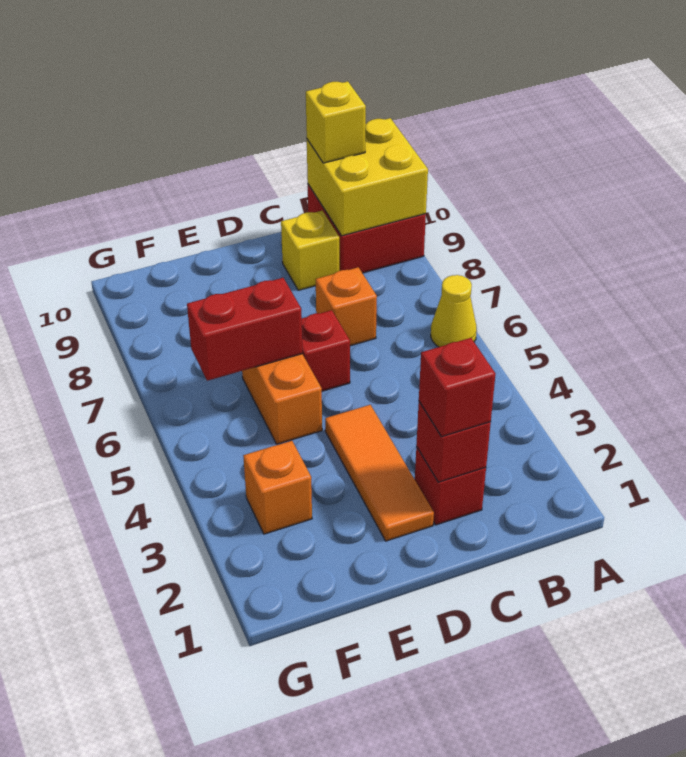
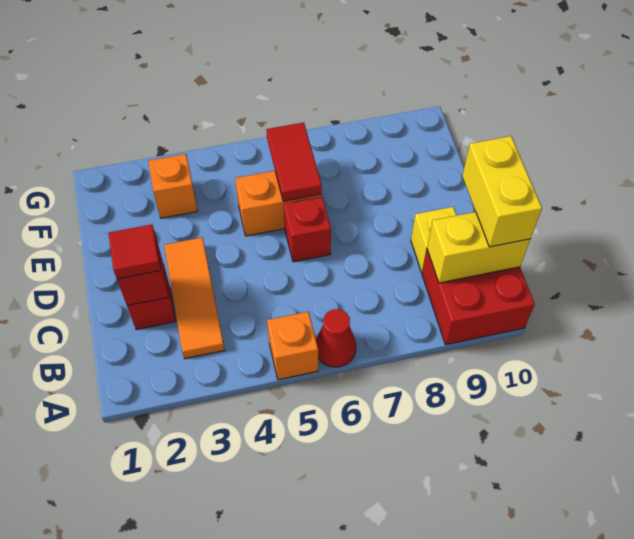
yellow 1x1 cone [431,275,477,347] -> red 1x1 cone [316,309,356,367]
yellow 2x2 brick [307,118,428,236] -> yellow 1x2 brick [427,212,530,283]
yellow 1x1 brick [306,81,366,163] -> yellow 1x2 brick [462,136,542,247]
red 1x1 brick [419,338,495,437] -> red 1x1 tile [108,224,161,279]
orange 1x1 brick [316,267,377,346] -> orange 1x1 brick moved to [267,312,318,380]
orange 1x3 tile [325,405,434,541] -> orange 1x3 tile turned to [164,237,225,359]
red 1x2 brick [187,278,302,381] -> red 1x2 tile [266,122,322,201]

